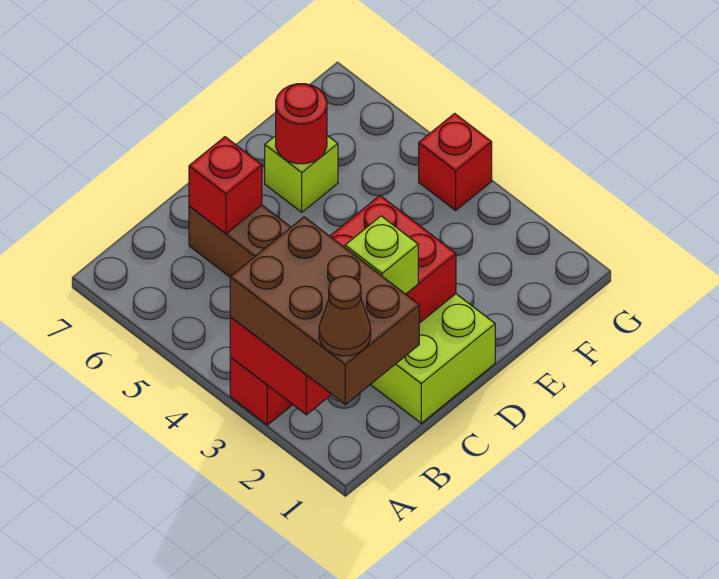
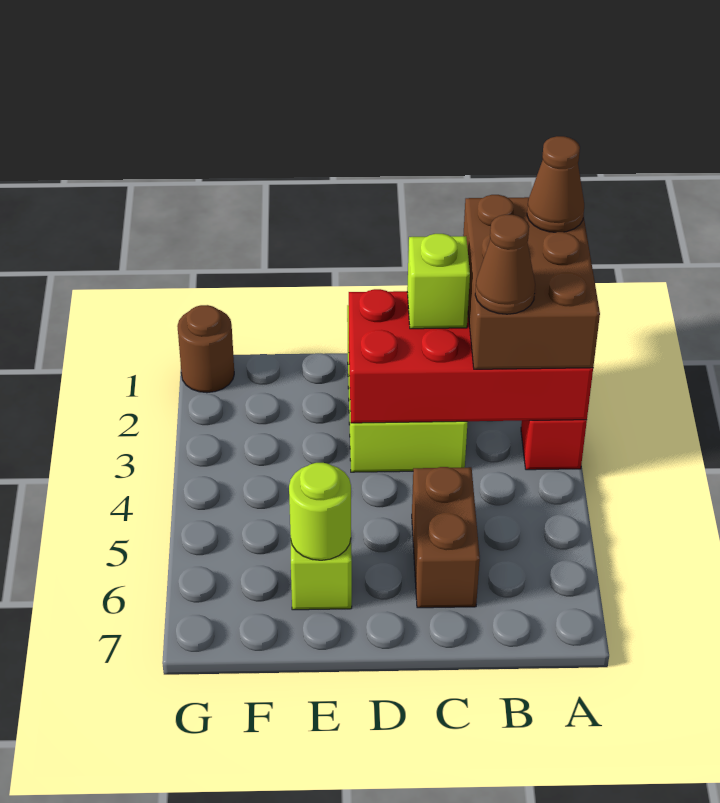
none -> brown 1x1 cone [475,215,535,314]
red 1x1 brick [189,137,262,234] -> none
red 1x1 round brick [276,84,327,164] -> lime 1x1 round brick [289,463,351,560]
none -> brown 1x1 round brick [177,305,234,393]
red 1x1 brick [419,114,492,210] -> none

